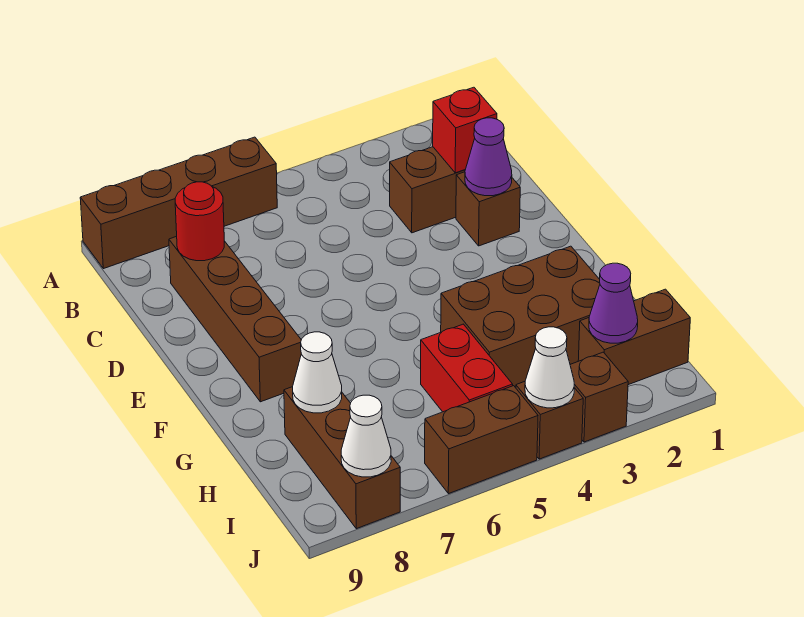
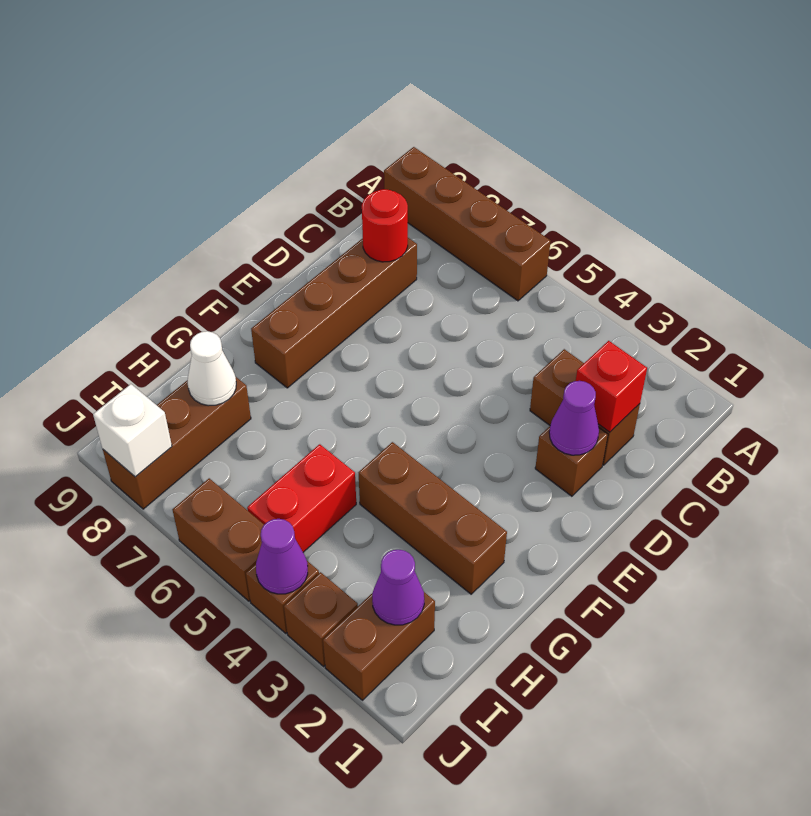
brown 2x3 brick [441,246,600,387] -> brown 1x3 brick [359,442,507,594]
brown 1x2 brick [578,289,690,385] -> brown 1x2 brick turned to [323,592,435,700]
white 1x1 cone [525,327,574,408] -> purple 1x1 cone [256,519,308,594]
white 1x1 cone [341,395,391,477] -> white 1x1 brick [93,384,172,477]

